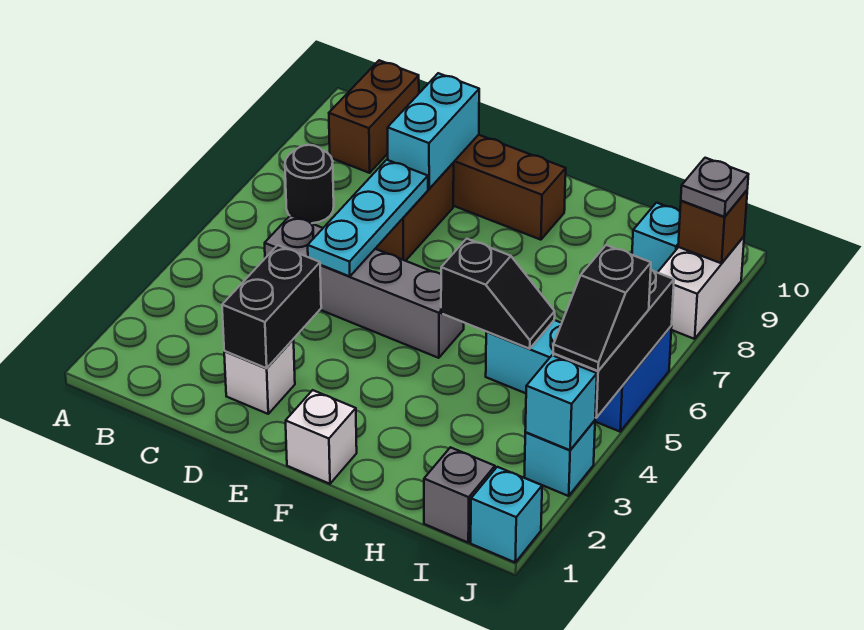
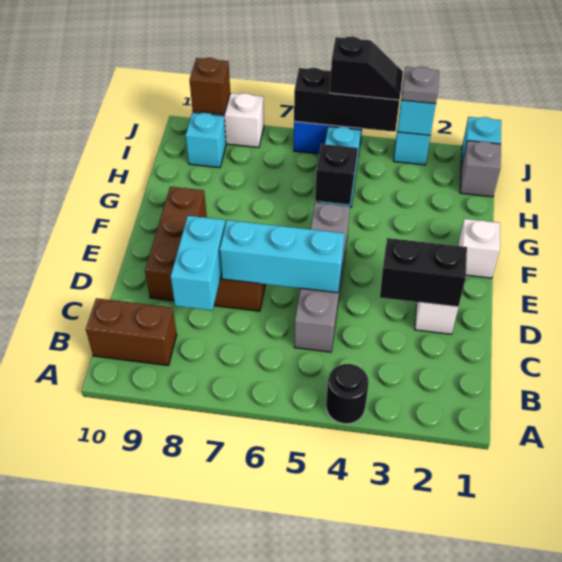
black 1x1 round brick [285,145,334,223] -> black 1x1 round brick moved to [326,364,369,424]
cyan 1x3 plate [308,160,428,277] -> cyan 1x3 brick [220,220,344,293]
cyan 1x2 brick [388,73,479,189] -> cyan 1x2 brick turned to [171,216,225,310]
grey 1x1 plate [681,158,749,217] -> grey 1x1 plate moved to [402,67,439,104]

